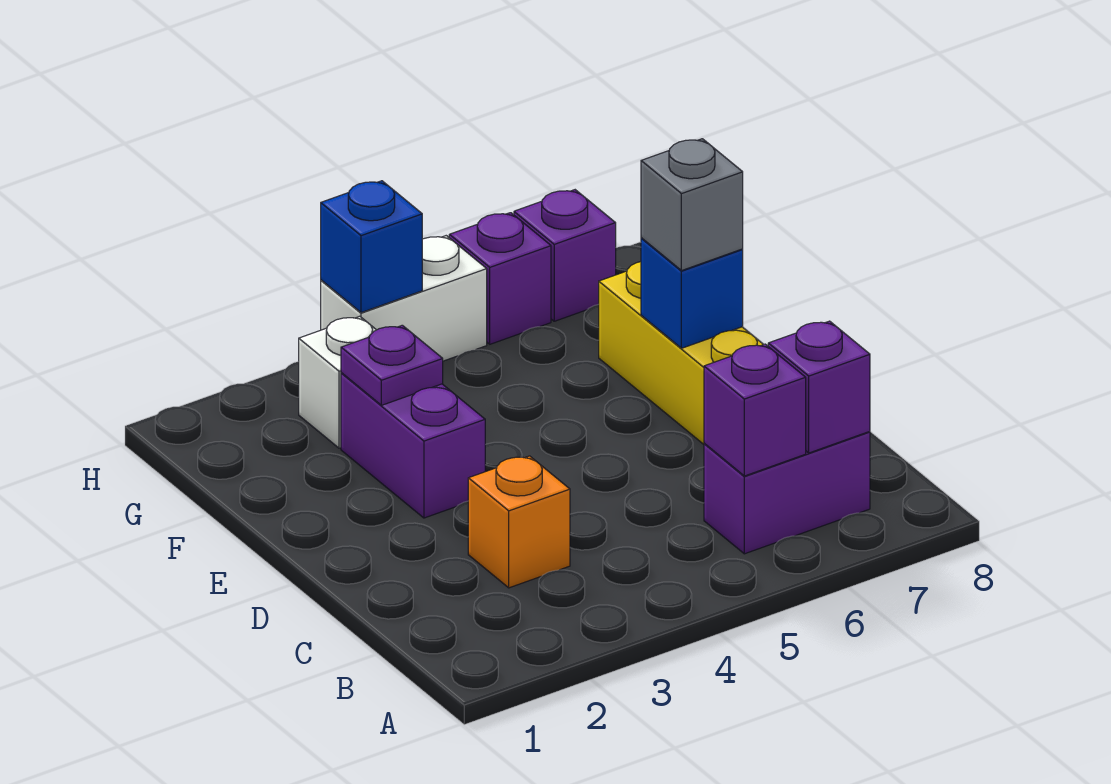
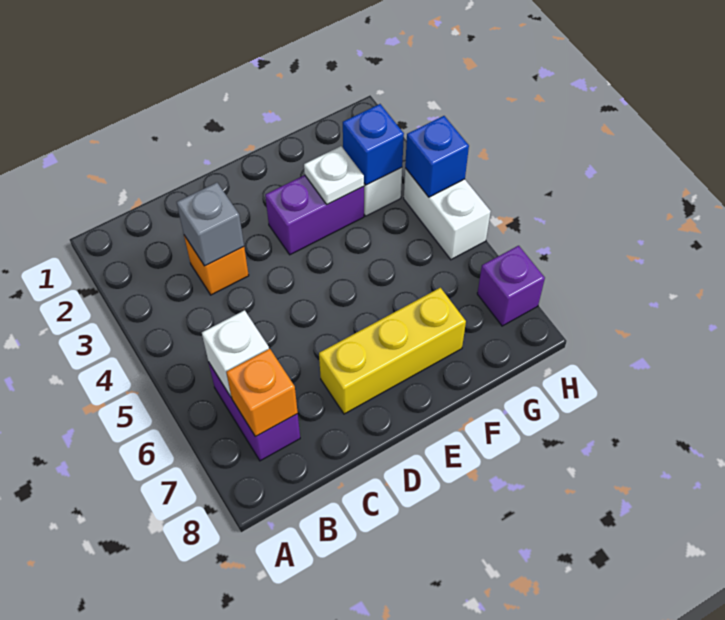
purple 1x1 brick [704,344,806,476] -> white 1x1 brick [202,310,269,397]
purple 1x1 brick [768,321,870,453] -> orange 1x1 brick [226,349,298,437]
blue 1x1 brick [641,238,743,348] -> blue 1x1 brick moved to [343,104,404,185]
grey 1x1 brick [641,139,743,271] -> grey 1x1 brick moved to [177,183,244,266]
purple 1x1 plate [341,325,443,405] -> white 1x1 plate [304,146,364,205]
purple 1x1 brick [449,213,551,344] -> none

